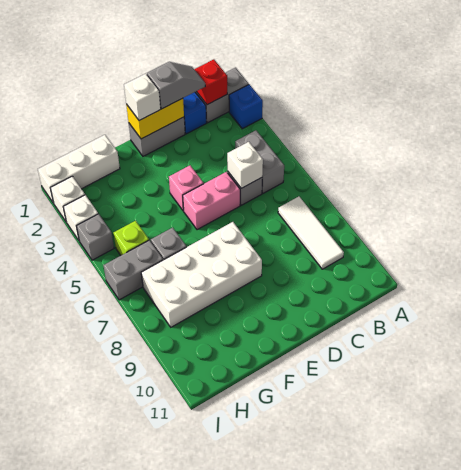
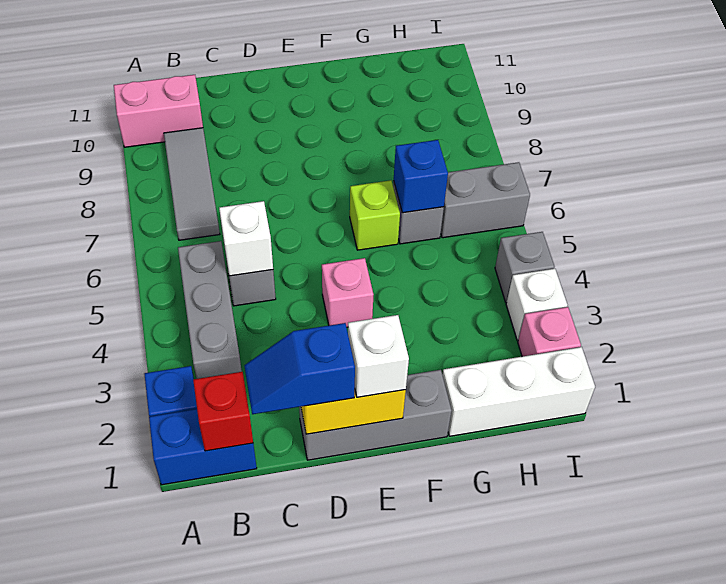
grey 1x2 brick [196,68,249,123] -> blue 1x2 brick [149,409,257,485]
grey 1x2 brick [235,130,284,193] -> grey 1x3 brick [178,241,242,379]
white 1x3 tile [278,196,344,269] -> grey 1x3 tile [164,128,220,240]
blue 1x1 brick [183,92,207,134] -> blue 1x1 brick moved to [394,140,448,213]
grey 1x2 slope [147,62,205,109] -> blue 1x2 slope [244,323,355,414]
grey 1x2 brick [129,117,185,156] -> grey 1x3 brick [299,370,452,460]
pink 1x2 brick [183,172,240,230] -> pink 1x2 brick moved to [114,75,203,147]
white 2x4 brick [141,222,262,327] -> none
lime 1x1 brick [114,221,149,255] -> lime 1x1 brick moved to [350,180,400,250]
white 1x1 brick [50,176,85,221] -> pink 1x1 brick [518,307,581,357]

